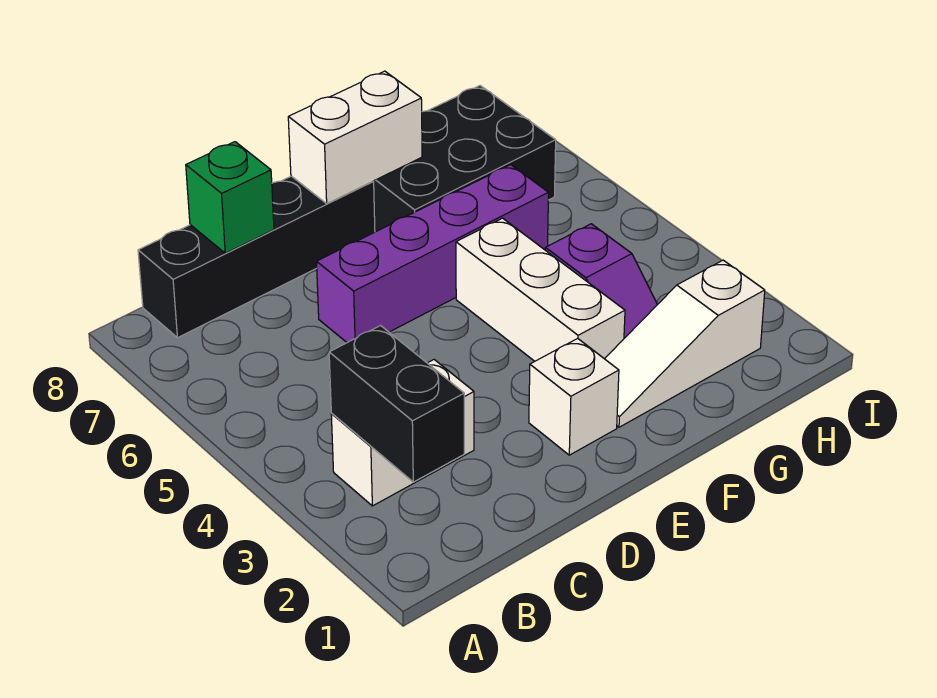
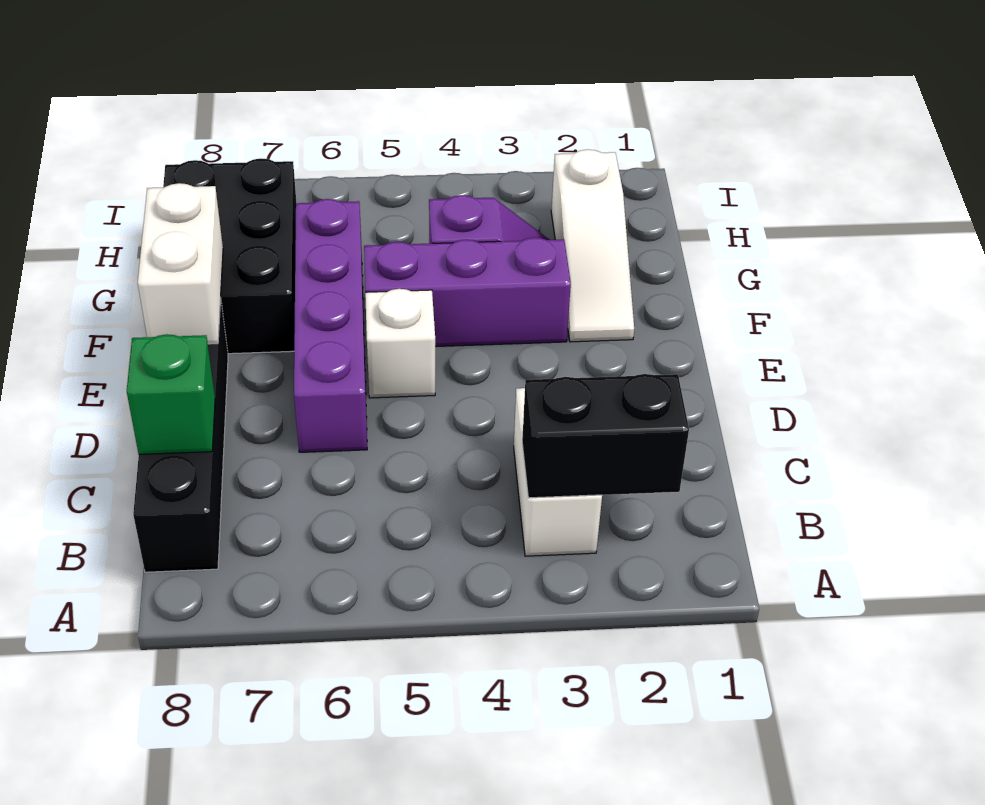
white 1x1 brick [529,338,619,455] -> white 1x1 brick moved to [365,289,435,398]
white 1x3 brick [456,218,625,361] -> purple 1x3 brick [364,237,571,346]

